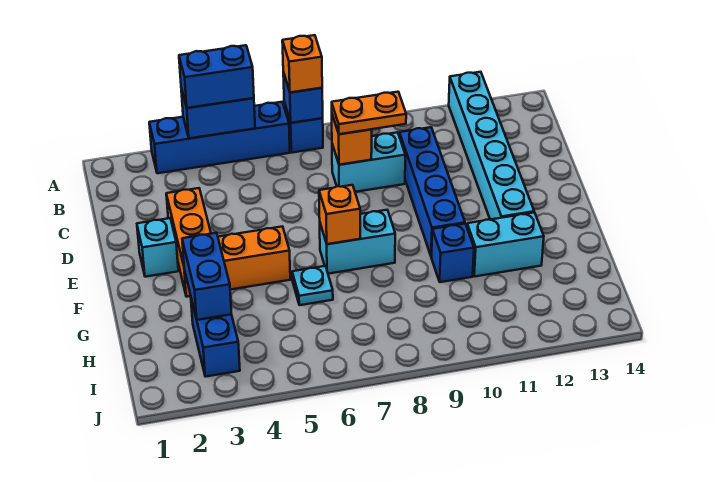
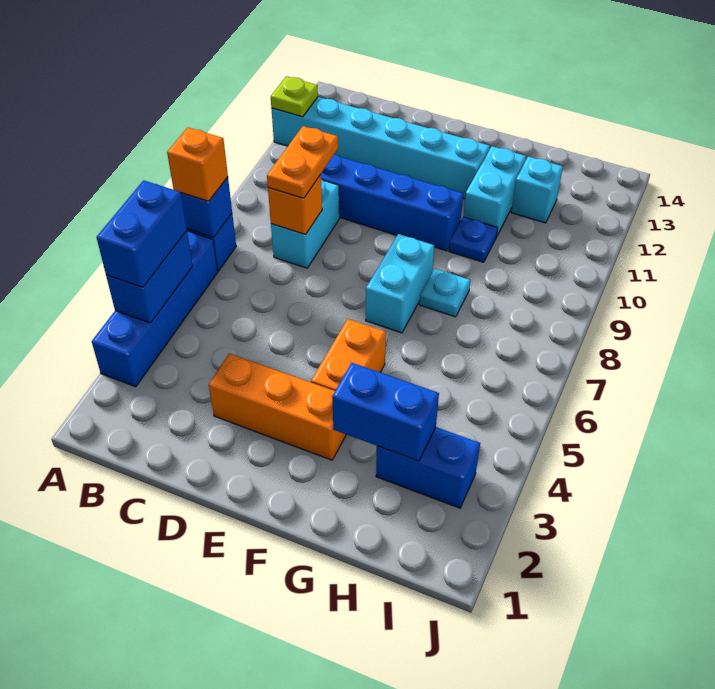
none -> lime 1x1 plate [271,76,318,117]
cyan 1x1 brick [137,218,178,277] -> cyan 1x1 brick moved to [511,157,563,223]
orange 1x1 brick [319,185,360,244] -> none
cyan 1x1 plate [292,266,333,305] -> cyan 1x1 plate moved to [419,269,470,317]
blue 1x1 brick [431,224,474,282] -> blue 1x1 plate [449,217,498,262]

